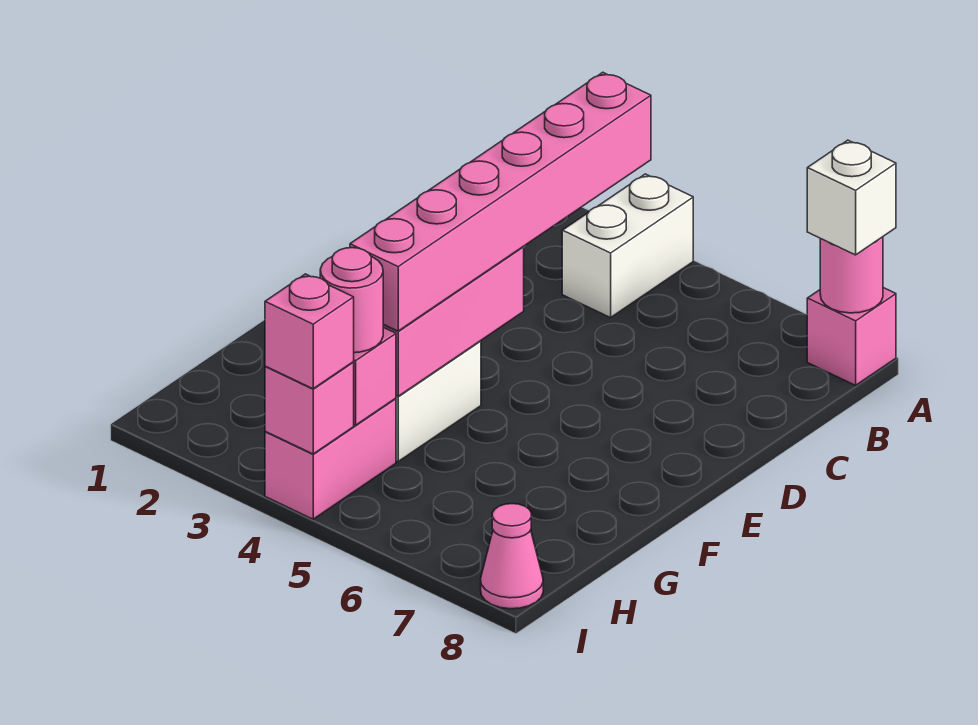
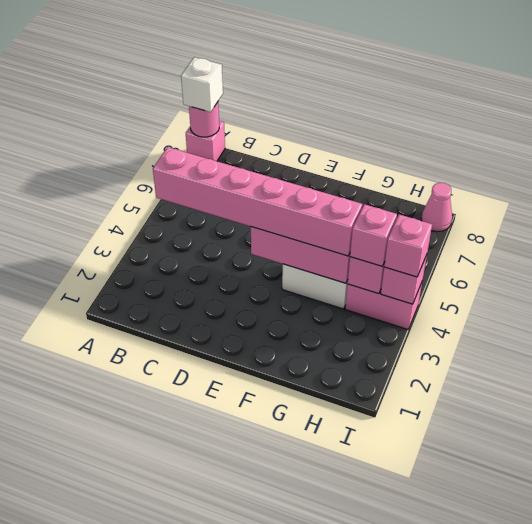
white 1x2 brick [562,174,693,318] -> none
pink 1x1 round brick [320,248,383,353] -> pink 1x1 brick [350,204,397,267]

